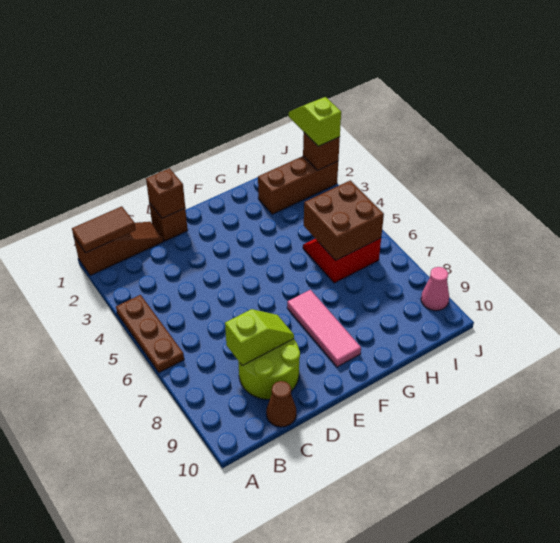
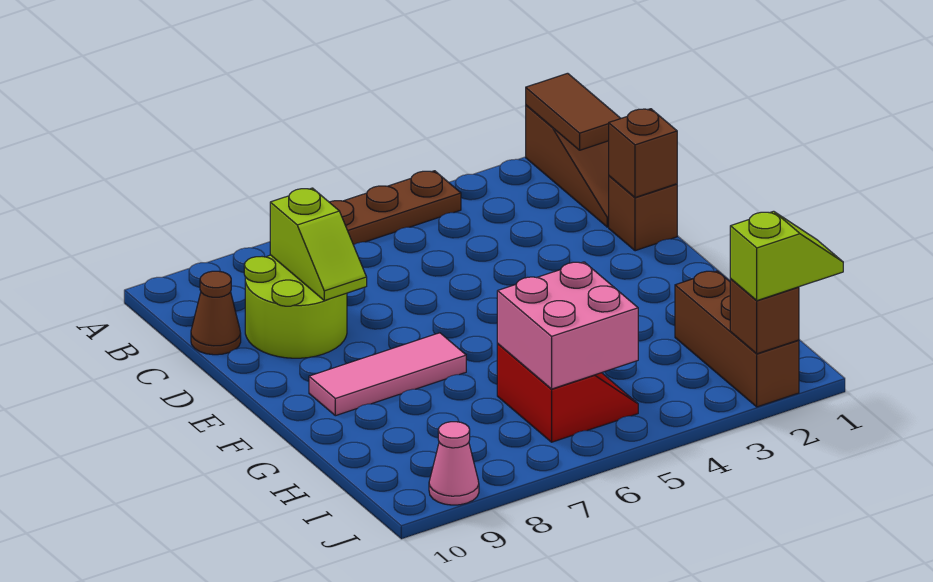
brown 2x2 brick [304,180,384,260] -> pink 2x2 brick [497,262,638,389]

